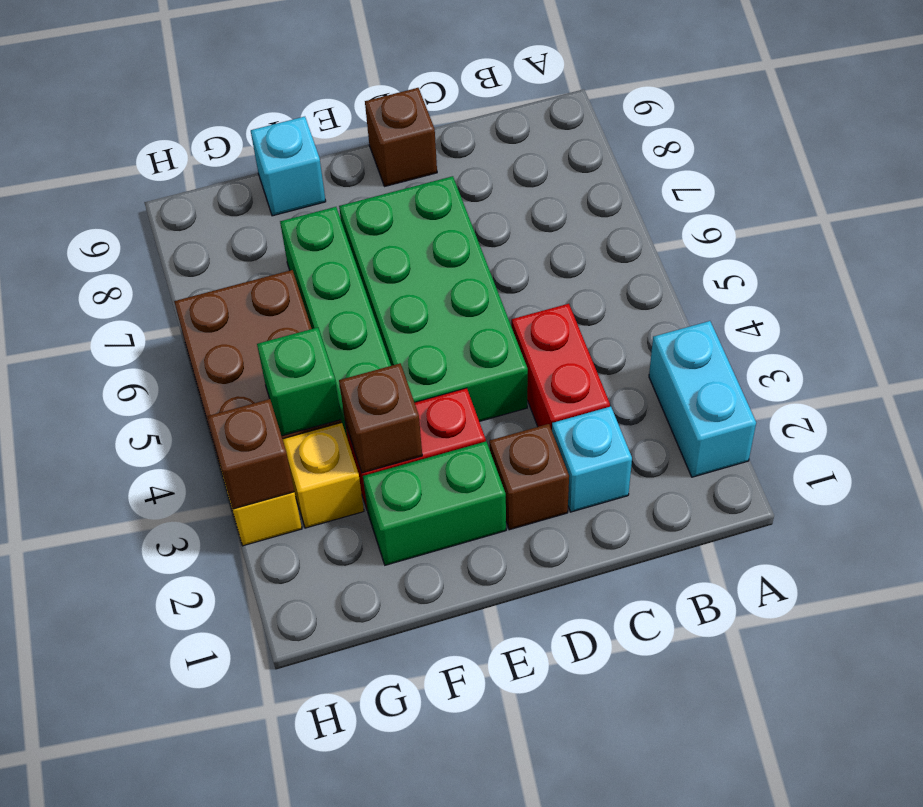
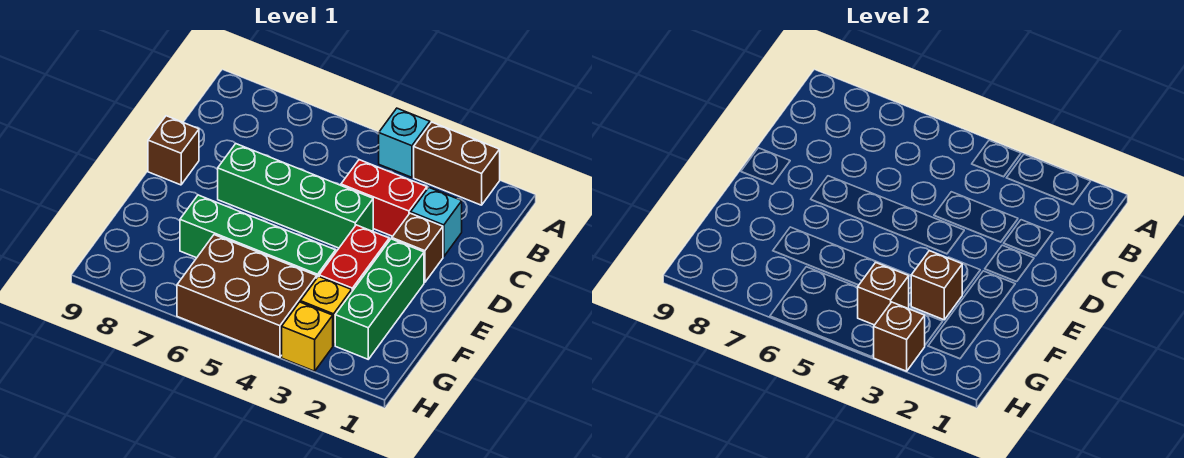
cyan 1x2 brick [649,321,756,477] -> brown 1x2 brick [414,122,500,205]
green 2x4 brick [339,176,528,422] -> green 1x4 brick [218,144,373,248]
green 1x2 brick [363,442,506,565] -> green 1x3 brick [335,239,424,359]
cyan 1x1 brick [251,117,326,216] -> cyan 1x1 brick moved to [379,108,430,177]
green 1x1 brick [257,328,341,436] -> brown 1x1 brick [858,262,909,325]

